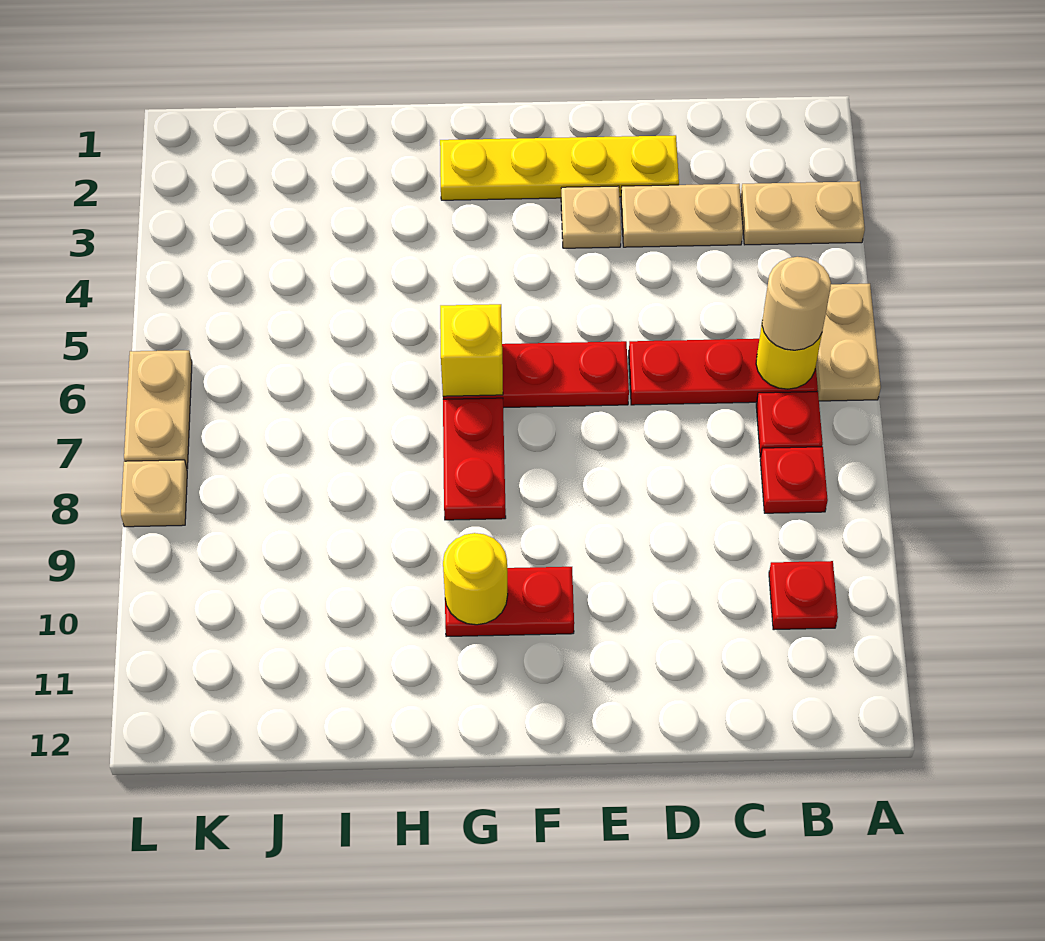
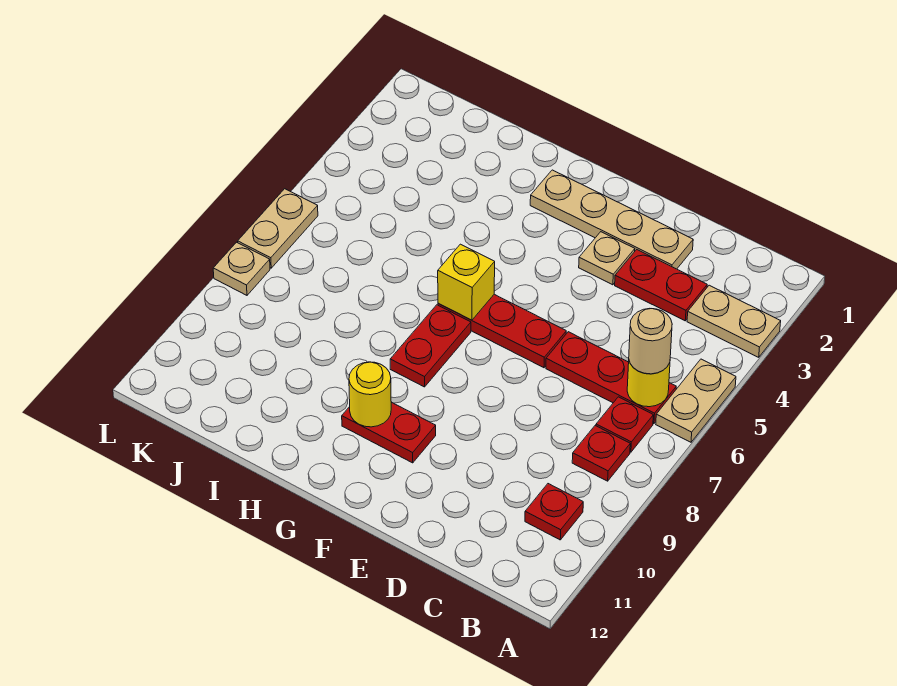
tan 1x2 plate [621,184,743,247] -> red 1x2 plate [615,250,707,321]
yellow 1x4 plate [440,135,679,200] -> tan 1x4 plate [530,170,693,269]

